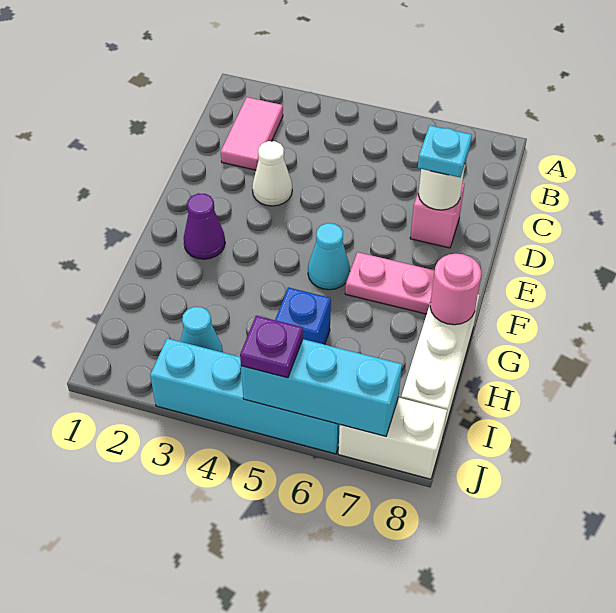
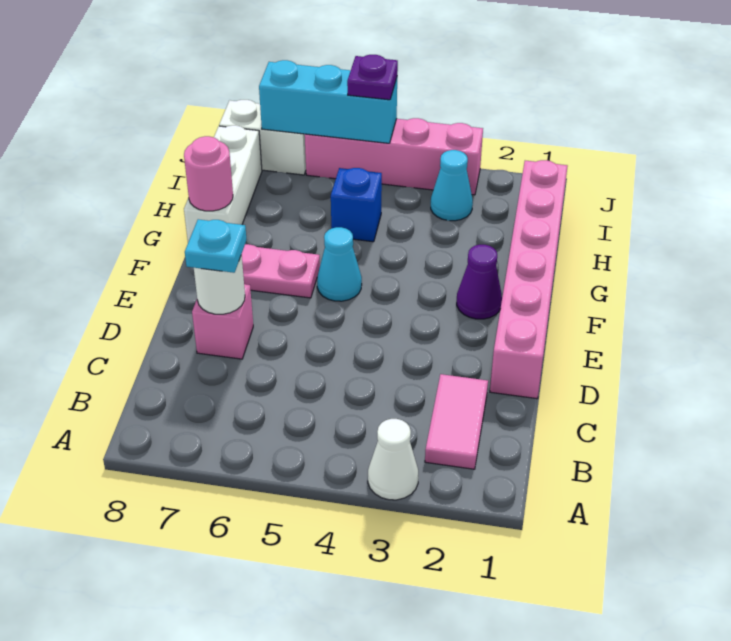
none -> pink 1x6 brick [490,160,568,399]
white 1x1 cone [252,141,292,206] -> white 1x1 cone moved to [368,419,418,500]
cyan 1x4 brick [150,338,340,454] -> pink 1x4 brick [305,118,483,195]

